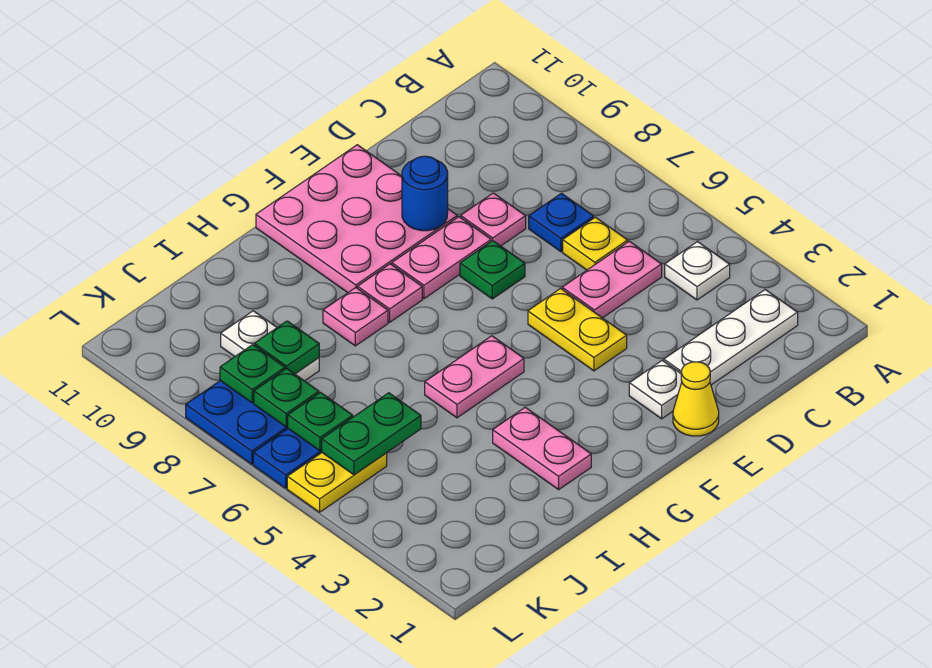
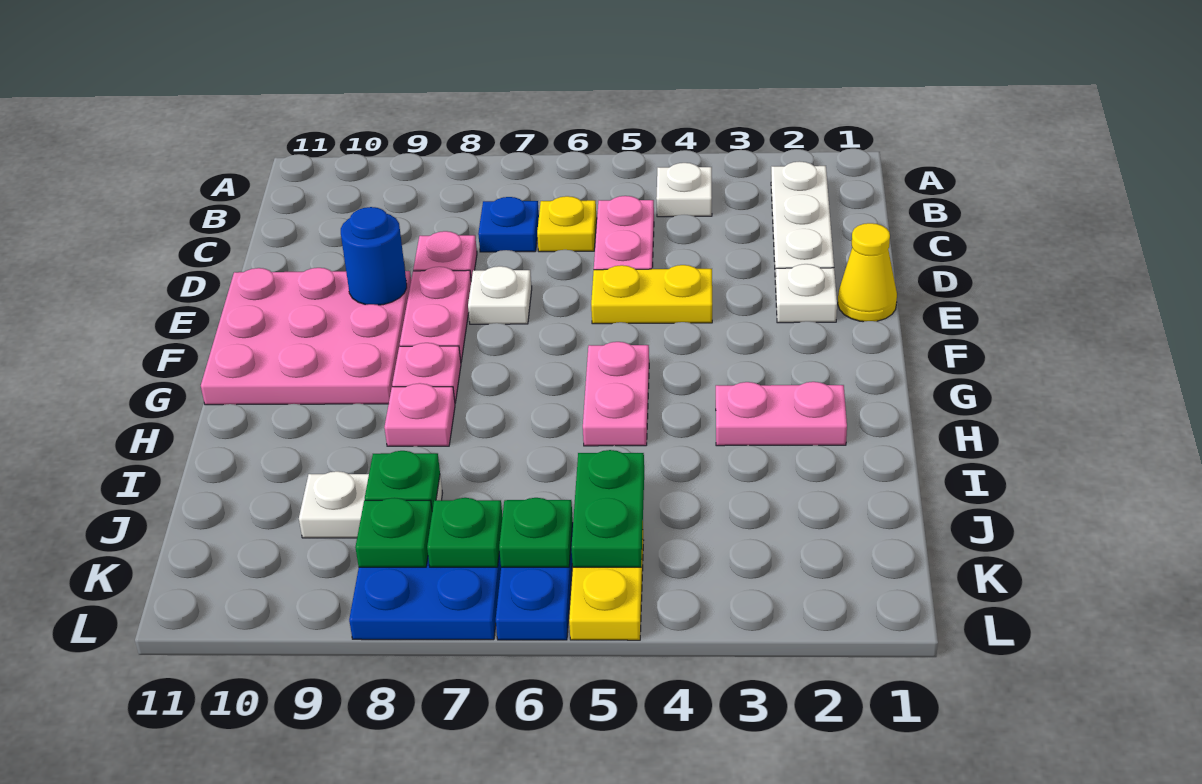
green 1x1 plate [460,241,525,299] -> white 1x1 plate [468,266,532,324]

